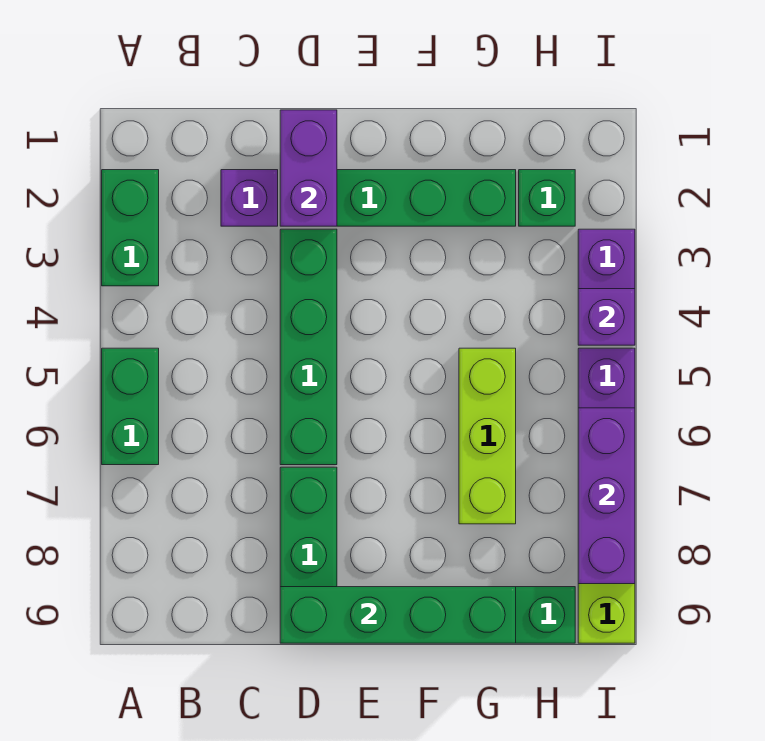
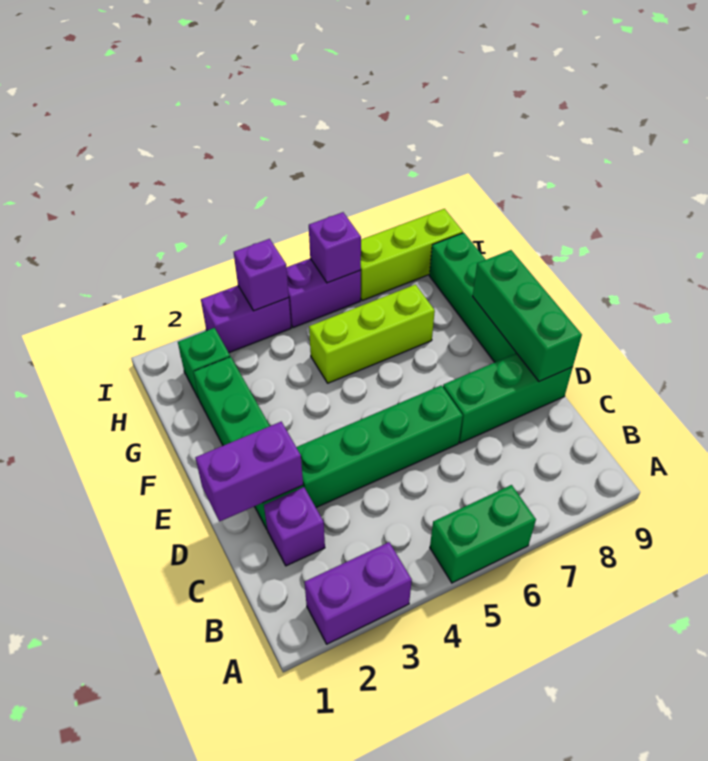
green 1x2 brick [102,170,159,286] -> purple 1x2 brick [305,542,412,644]
green 1x4 brick [280,587,516,643] -> green 1x3 brick [473,250,582,382]
purple 1x3 brick [578,408,635,584] -> purple 1x1 brick [309,212,361,283]

